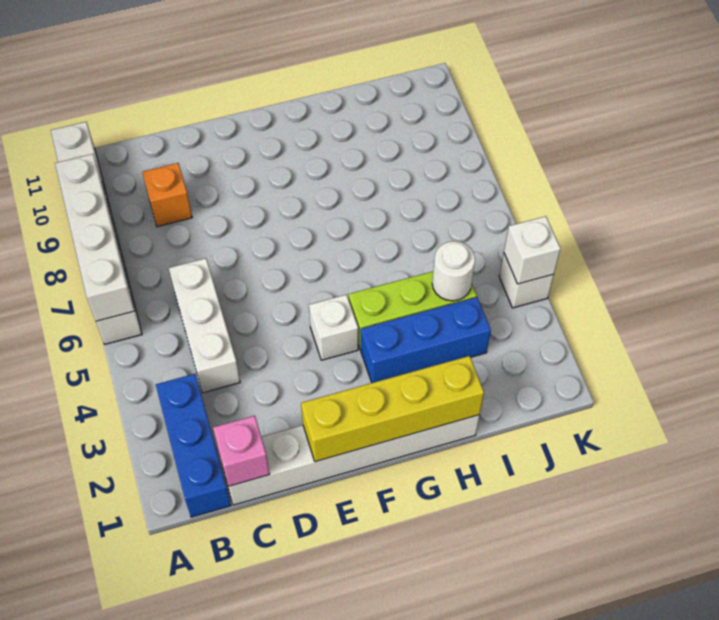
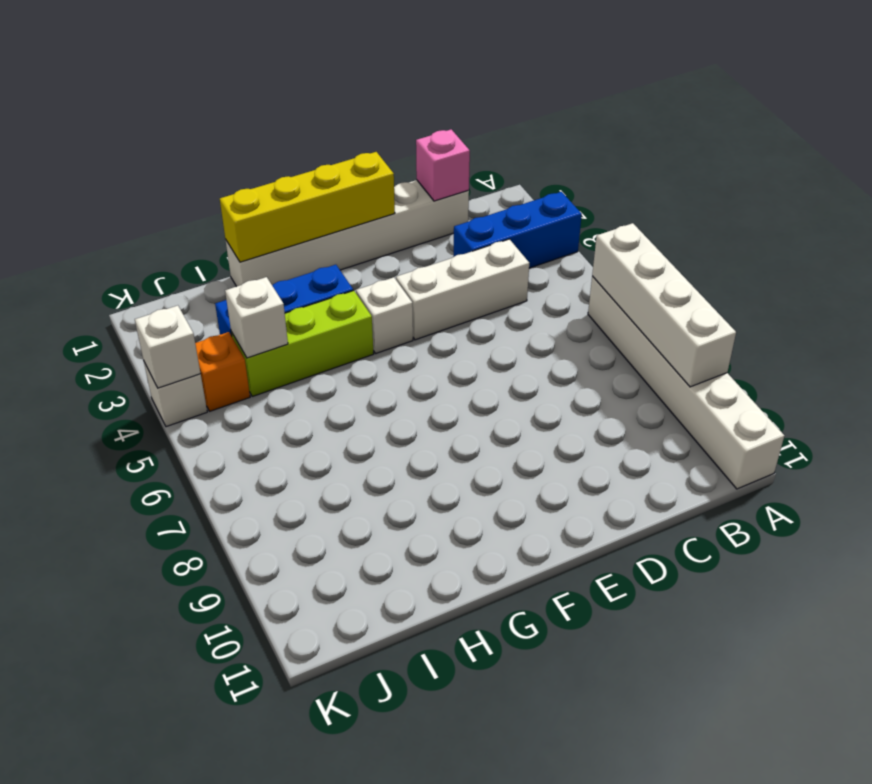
blue 1x3 brick [156,374,231,517] -> blue 1x3 brick turned to [453,192,582,268]
white 1x3 brick [169,258,240,393] -> white 1x3 brick turned to [396,239,529,340]
orange 1x1 brick [142,163,192,227] -> orange 1x1 brick moved to [195,332,250,411]
white 1x1 round brick [432,241,475,301] -> white 1x1 brick [225,277,288,358]

